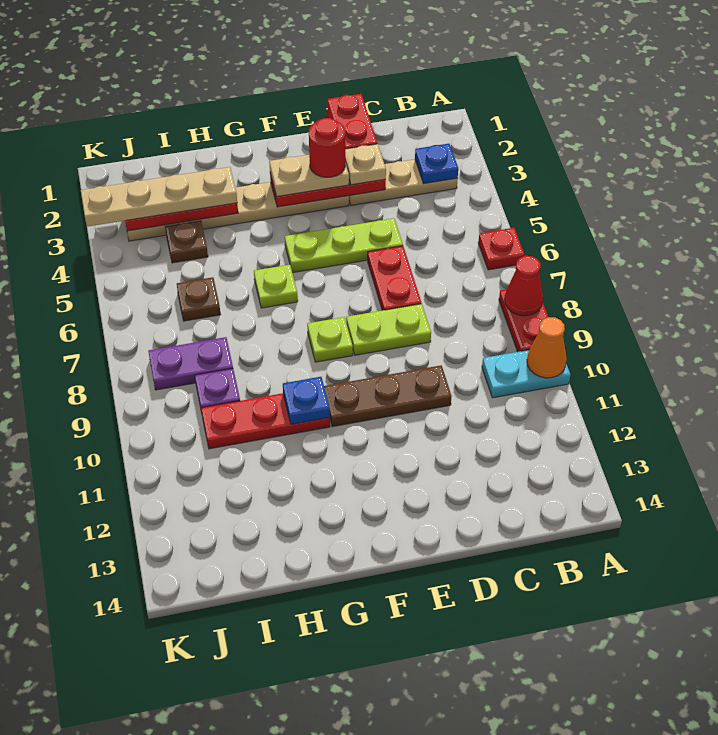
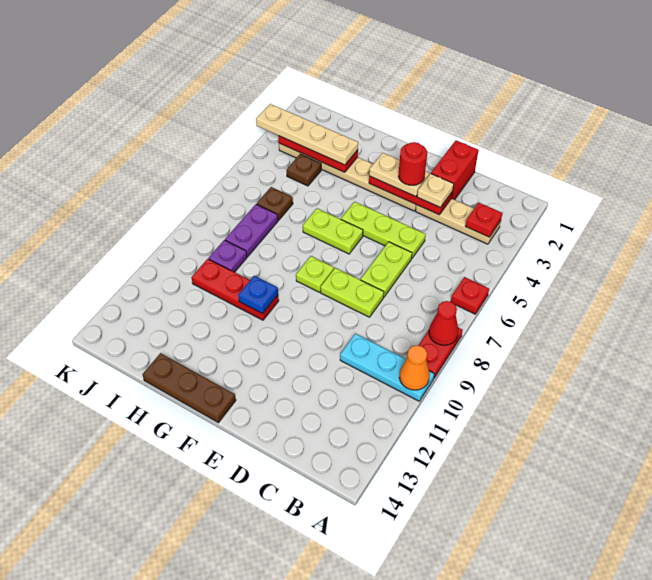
cyan 1x2 plate [482,350,570,398] -> cyan 1x3 plate [340,334,434,401]
blue 1x1 plate [415,144,458,184] -> red 1x1 plate [465,203,502,237]
red 1x2 plate [368,246,421,310] -> lime 1x2 plate [361,242,412,297]
brown 1x3 plate [324,365,452,427] -> brown 1x3 plate moved to [142,353,236,423]
lime 1x1 plate [254,265,298,308] -> lime 1x2 plate [303,209,363,254]
purple 1x2 plate [148,337,233,390] -> purple 1x2 plate turned to [225,204,278,257]

